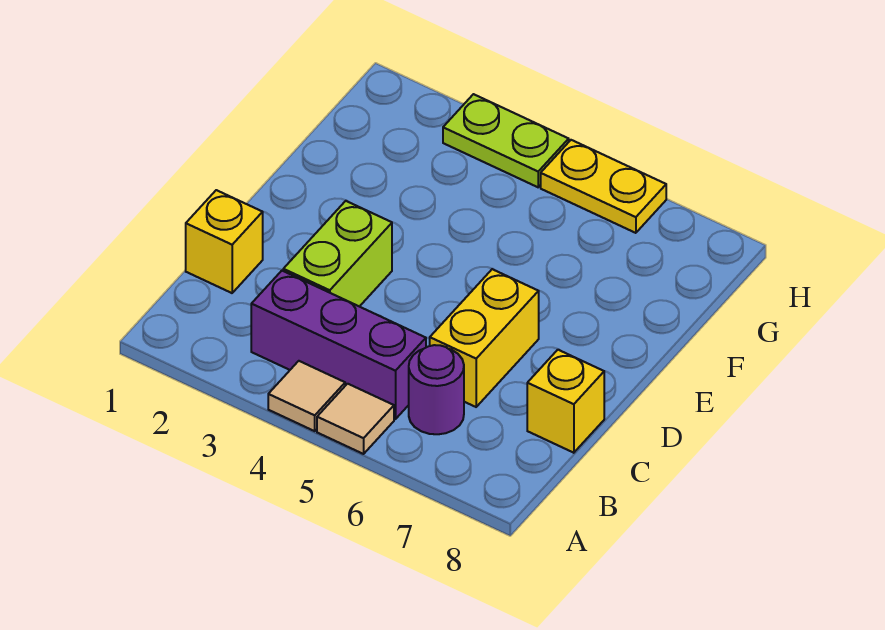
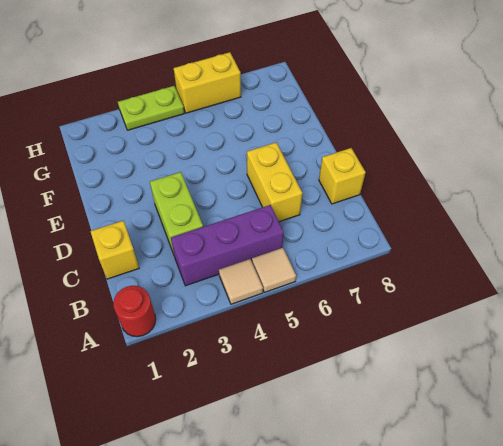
none -> red 1x1 round brick [113,286,156,337]
purple 1x1 round brick [409,345,464,434] -> none
yellow 1x2 plate [541,140,666,233] -> yellow 1x2 brick [174,52,241,113]

